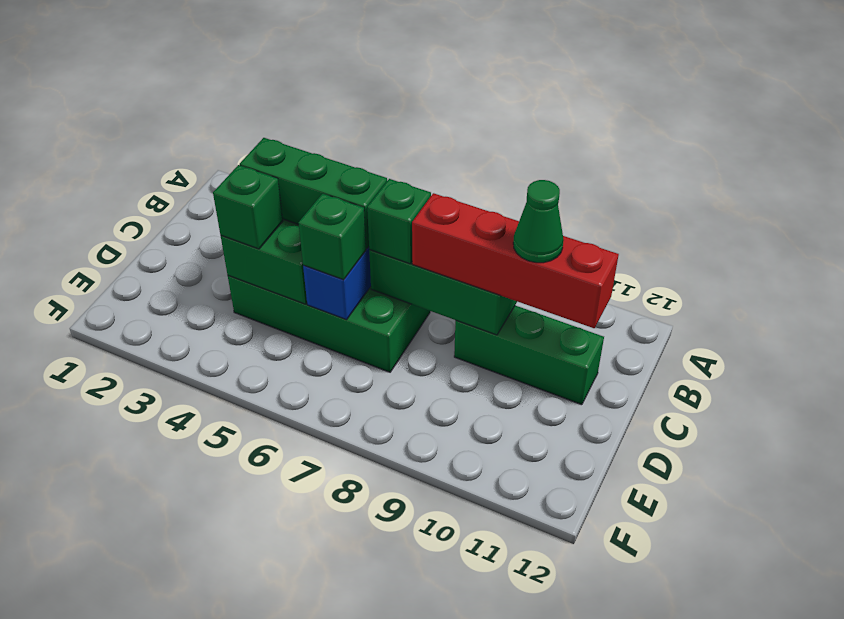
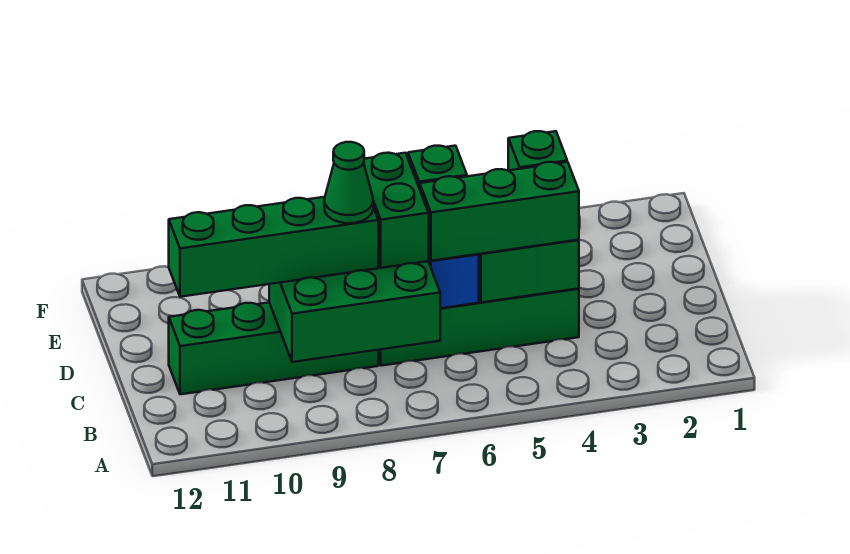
green 1x1 brick [367,179,431,264] -> green 1x2 brick [364,153,429,268]
red 1x4 brick [412,193,619,328] -> green 1x4 brick [169,197,378,297]
green 1x3 brick [454,305,604,405] -> green 1x4 brick [169,303,378,394]
green 1x1 cone [513,180,564,263] -> green 1x1 cone moved to [324,142,373,223]

